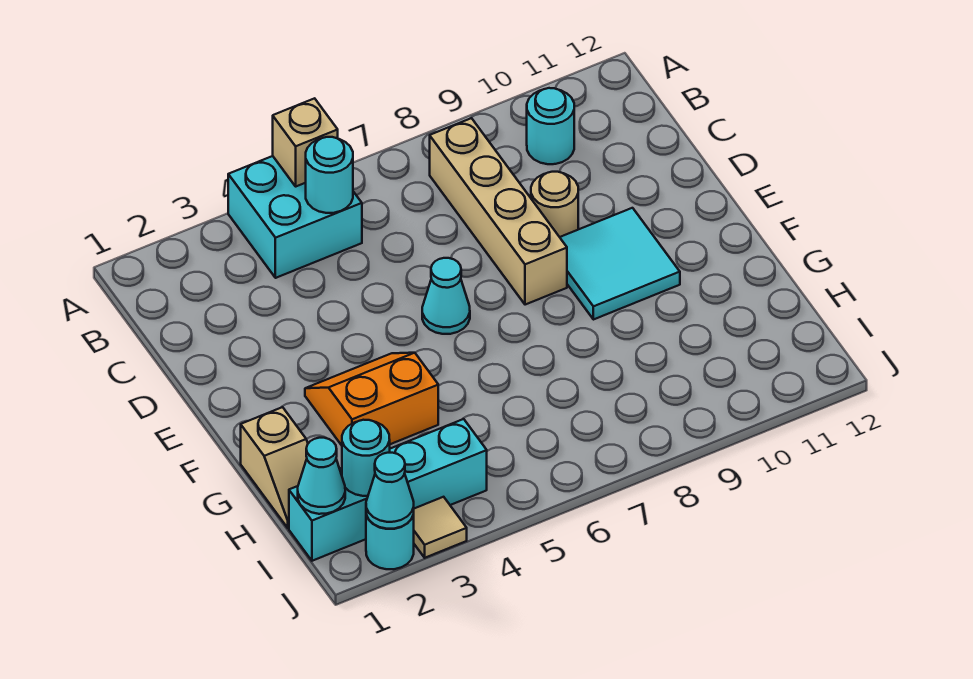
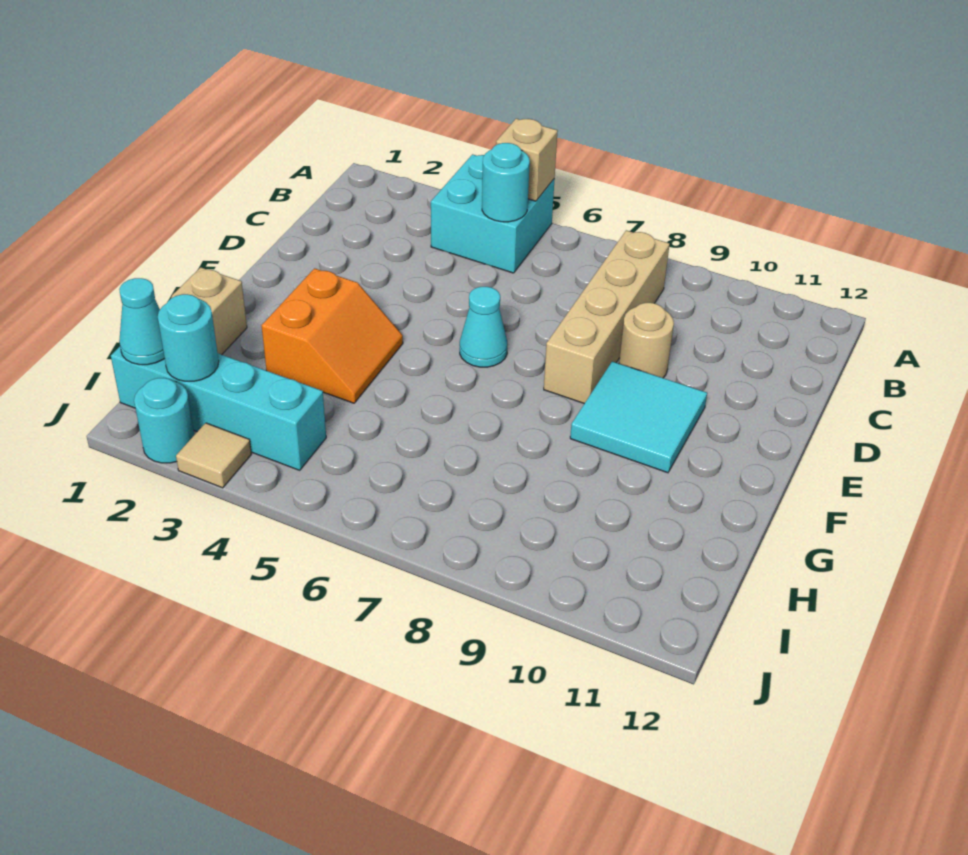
cyan 1x1 round brick [527,88,574,164] -> none
orange 2x2 slope [305,353,438,445] -> orange 2x2 slope turned to [261,268,403,403]
cyan 1x1 cone [366,453,414,529] -> none

